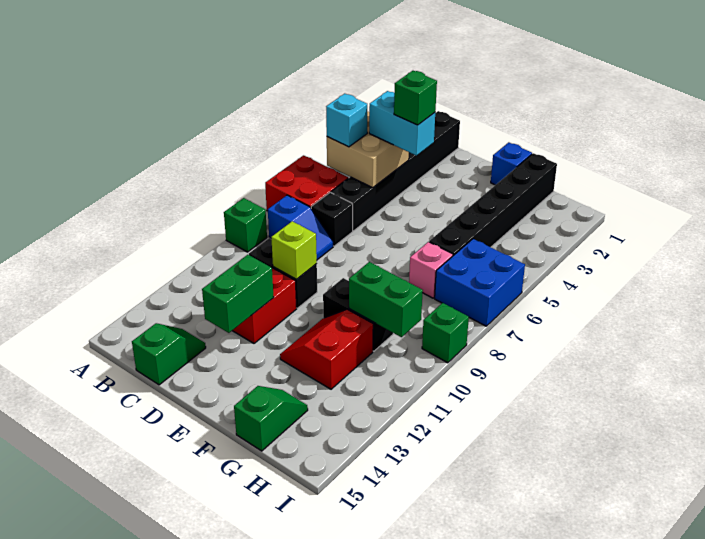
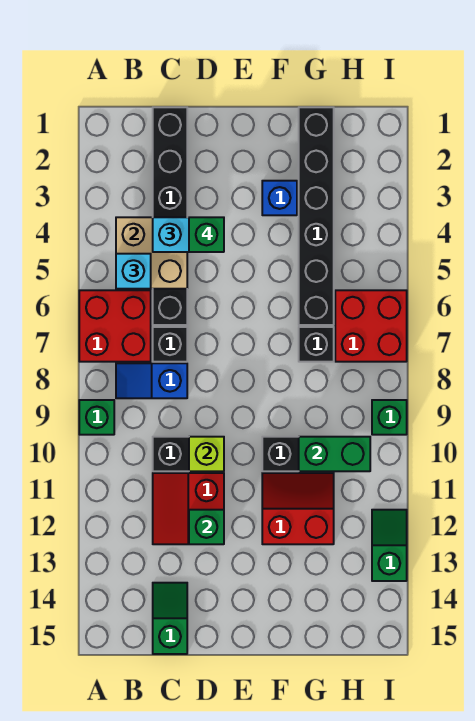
blue 1x2 slope [268,195,333,260] -> blue 1x2 slope turned to [116,363,187,398]
green 1x2 brick [202,255,274,333] -> green 1x1 brick [189,510,224,544]
blue 1x1 brick [491,142,532,185] -> blue 1x1 brick moved to [262,181,297,215]
red 2x2 slope [280,309,373,389] -> red 2x2 slope turned to [262,473,334,544]
pink 1x1 brick [409,242,453,298] -> black 1x1 brick [299,327,334,362]
green 1x2 slope [234,386,308,451] -> green 1x2 slope moved to [372,510,407,581]
blue 2x2 brick [435,239,525,326] -> red 2x2 brick [335,290,407,362]

